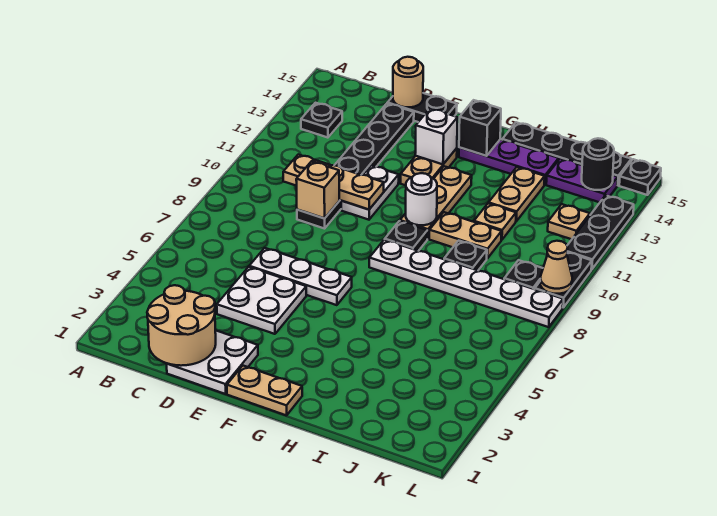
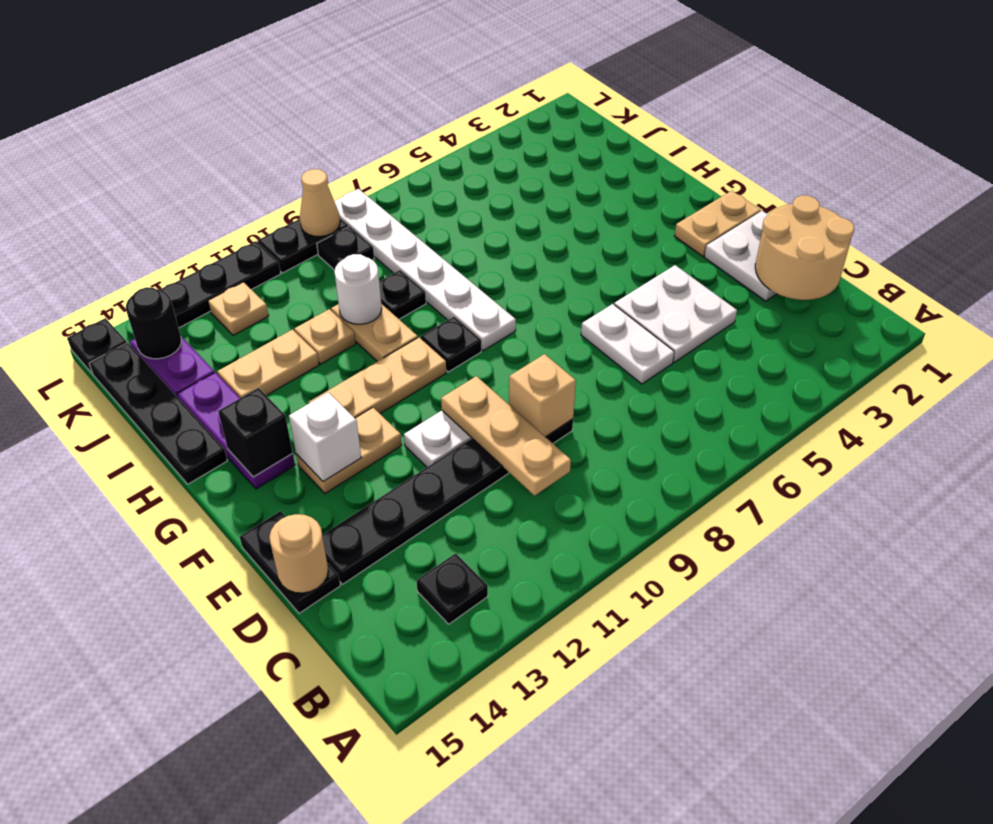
white 1x3 plate [249,248,352,305] -> white 1x2 plate [581,304,674,384]
tan 1x2 plate [227,366,302,415] -> tan 1x2 plate turned to [675,191,761,256]
white 1x1 round brick [406,173,437,225] -> white 1x1 round brick moved to [334,254,382,324]

